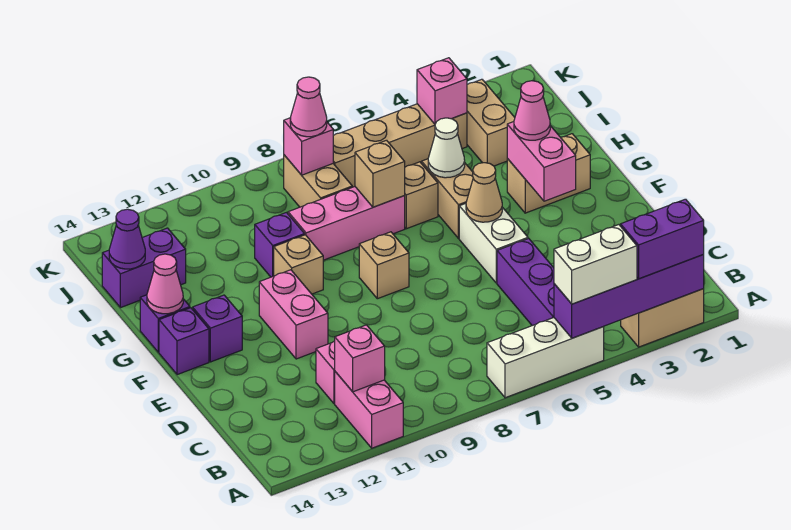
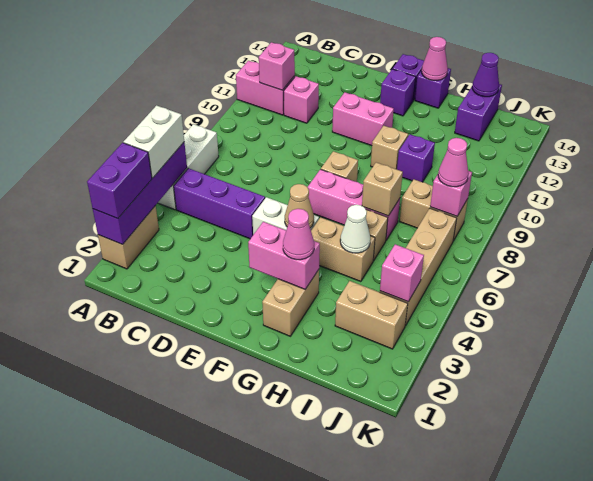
pink 1x3 brick [288,187,405,260] -> pink 1x3 brick turned to [308,169,400,240]

